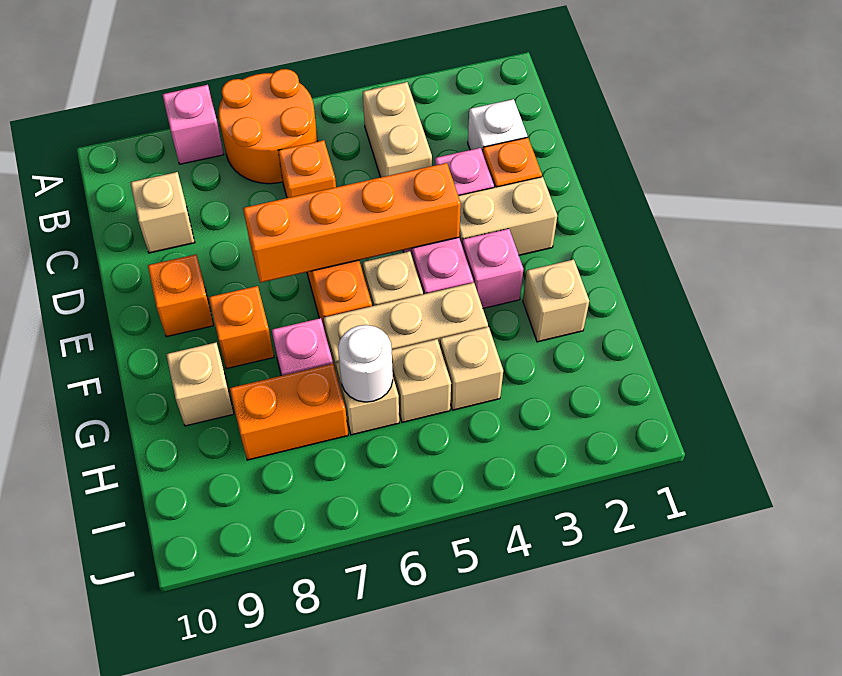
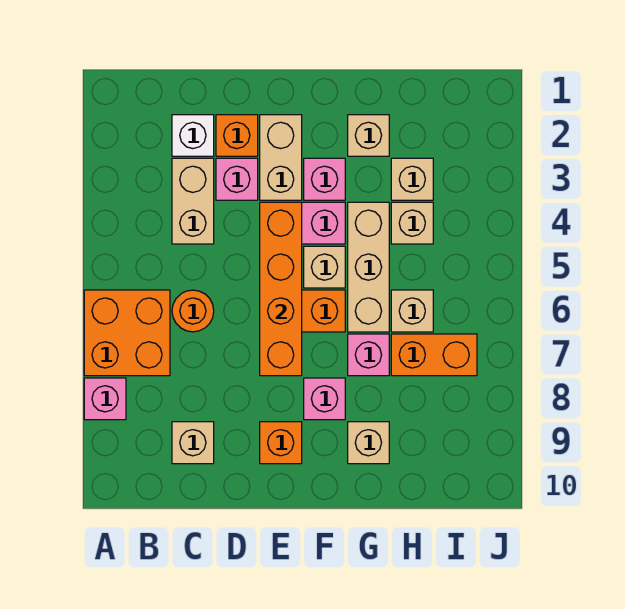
orange 2x2 round brick [219,69,318,184] -> orange 2x2 brick [84,290,170,376]
tan 1x2 brick [363,82,432,177] -> tan 1x2 brick turned to [172,158,214,244]
orange 1x1 brick [278,140,336,198] -> orange 1x1 round brick [172,290,214,332]
orange 1x1 brick [209,286,274,369] -> pink 1x1 brick [304,378,345,420]
tan 1x1 brick [392,339,451,422] -> tan 1x1 brick moved to [391,158,433,200]
white 1x1 round brick [338,325,393,402] -> none
orange 1x2 brick [230,364,348,460] -> orange 1x2 brick turned to [391,334,477,376]

